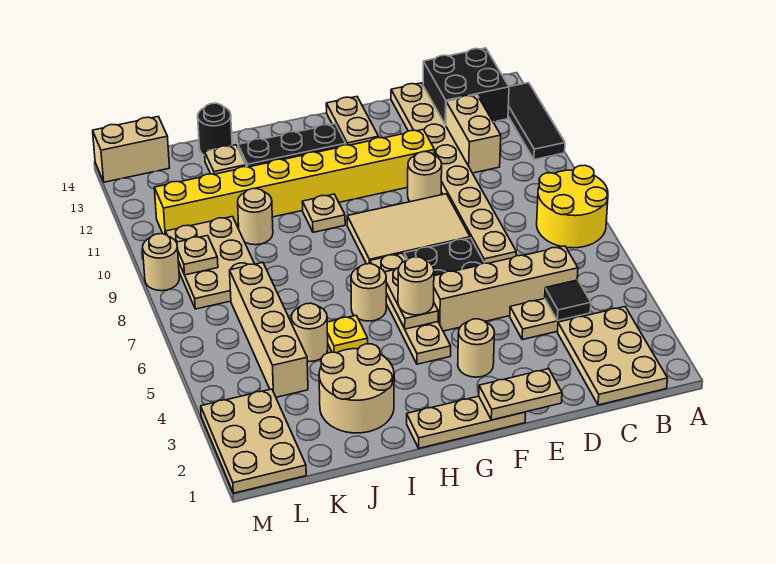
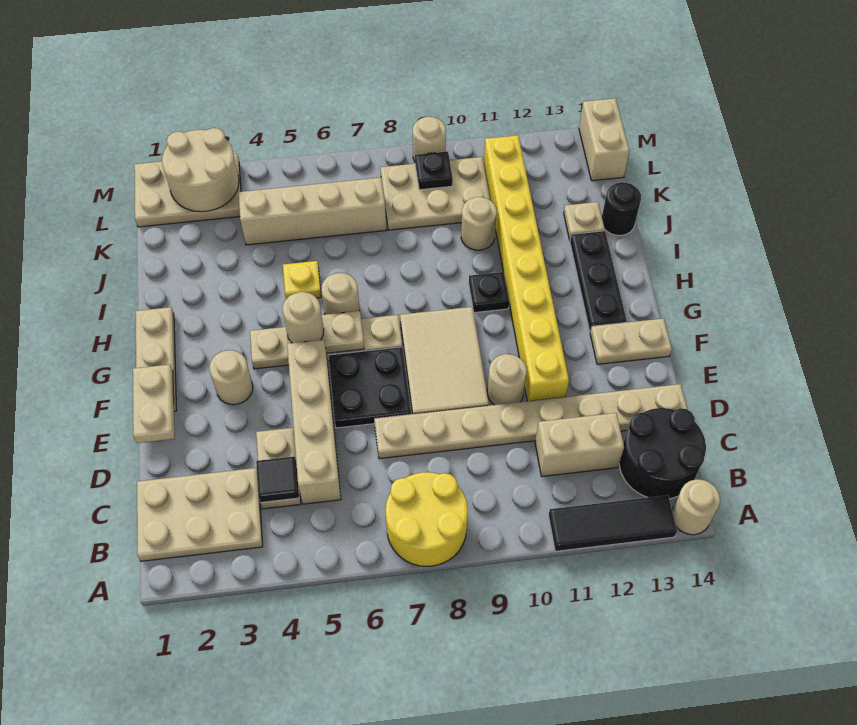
black 2x2 brick [423,48,509,125] -> black 2x2 round brick [619,408,706,499]
tan 1x1 plate [302,194,345,232] -> black 1x1 plate [469,272,509,313]
tan 2x2 round brick [319,344,394,433] -> tan 2x2 round brick moved to [162,128,239,212]
tan 1x1 round brick [291,303,328,362] -> tan 1x1 round brick moved to [672,479,720,535]
tan 1x1 plate [177,236,218,275] -> black 1x1 plate [415,151,453,190]

